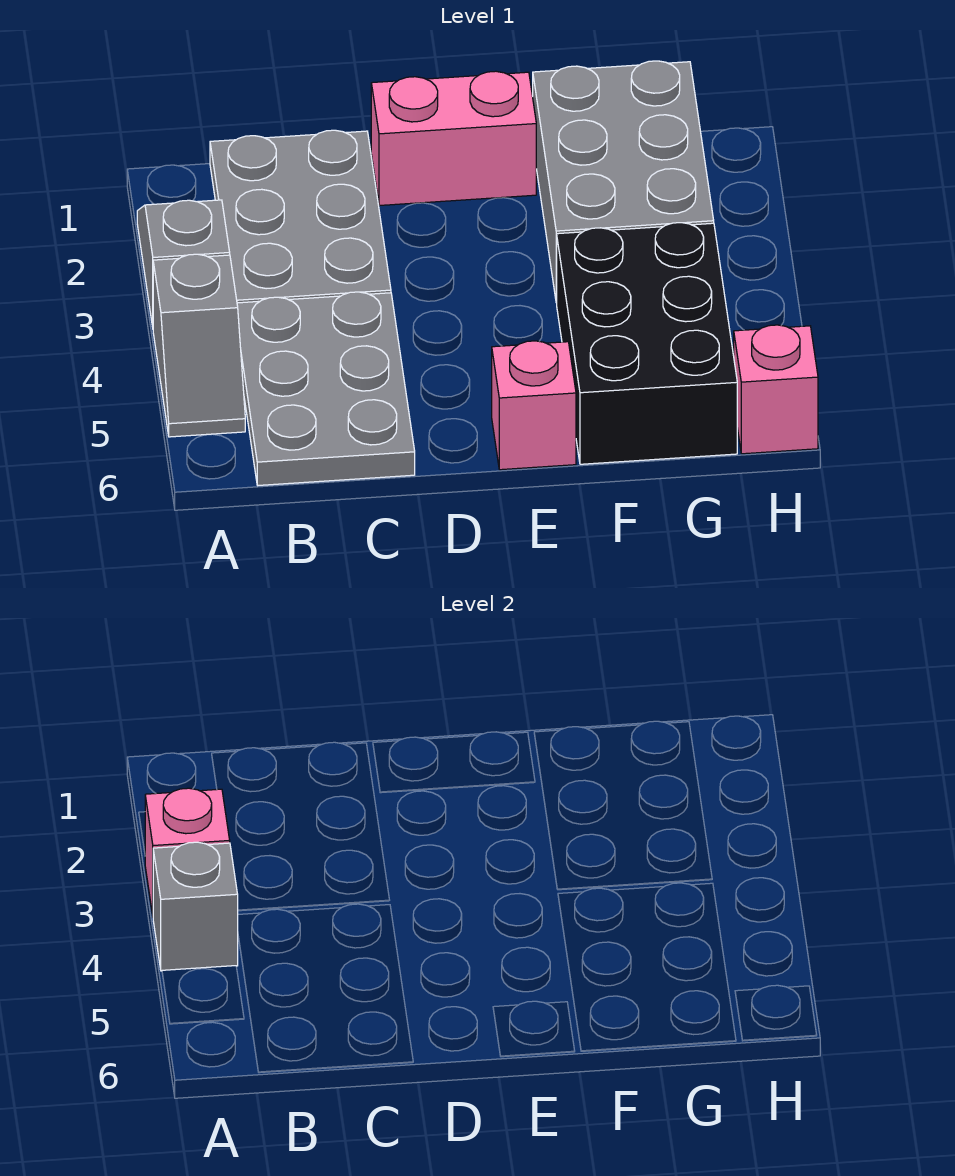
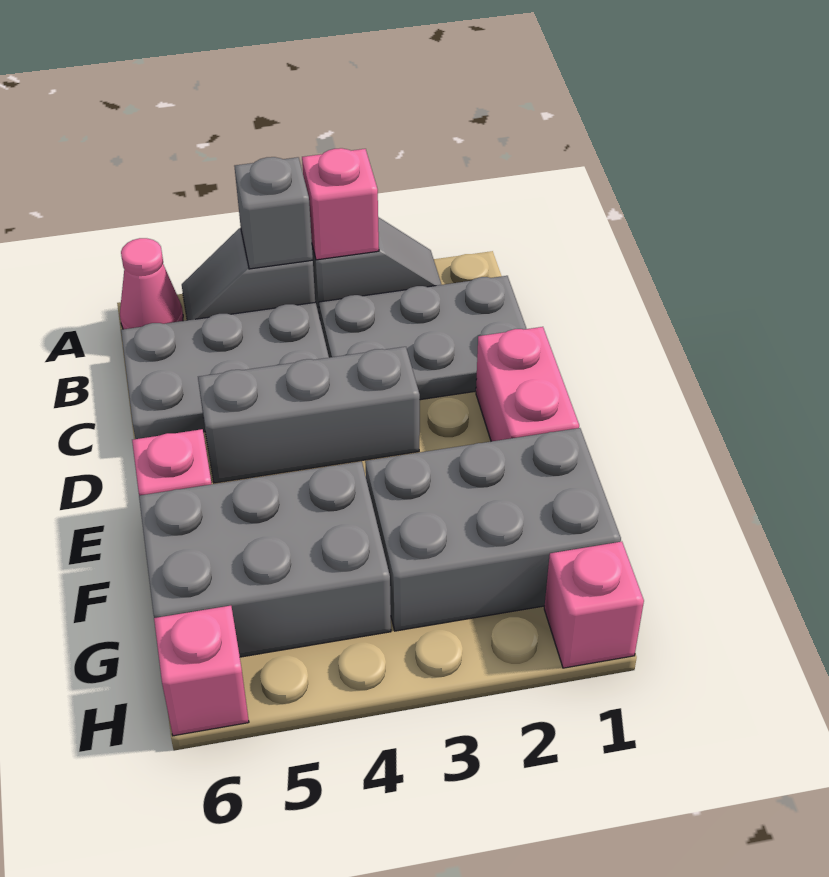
none -> pink 1x1 cone [120,238,183,329]
none -> grey 1x3 brick [198,347,420,483]
black 2x3 brick [556,223,737,464] -> grey 2x3 brick [139,461,391,657]
none -> pink 1x1 brick [544,542,644,668]

